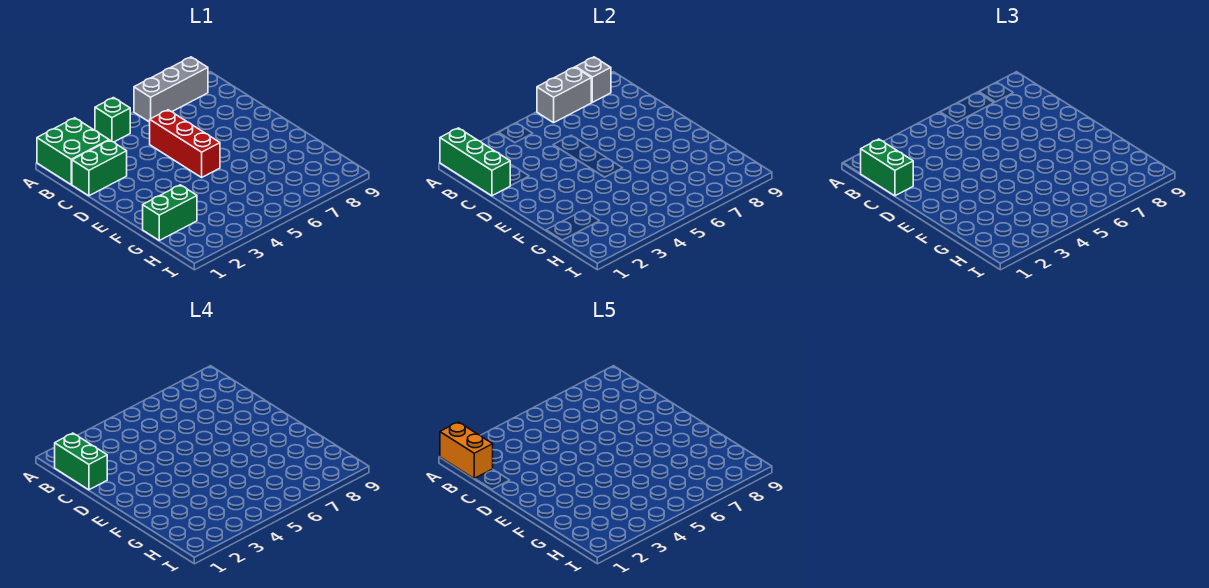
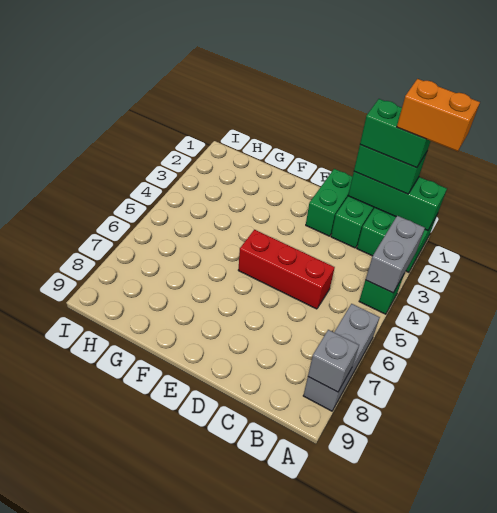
grey 1x2 brick [537,67,591,123] -> grey 1x2 brick moved to [366,216,425,293]
green 1x2 brick [143,185,197,240] -> green 1x2 brick moved to [306,169,353,236]

